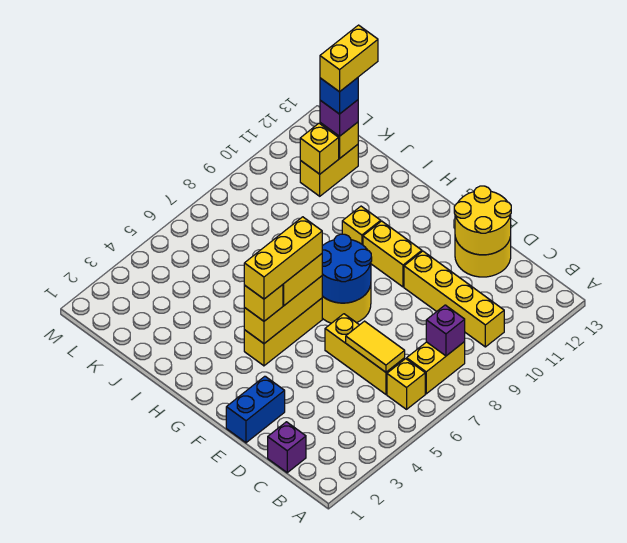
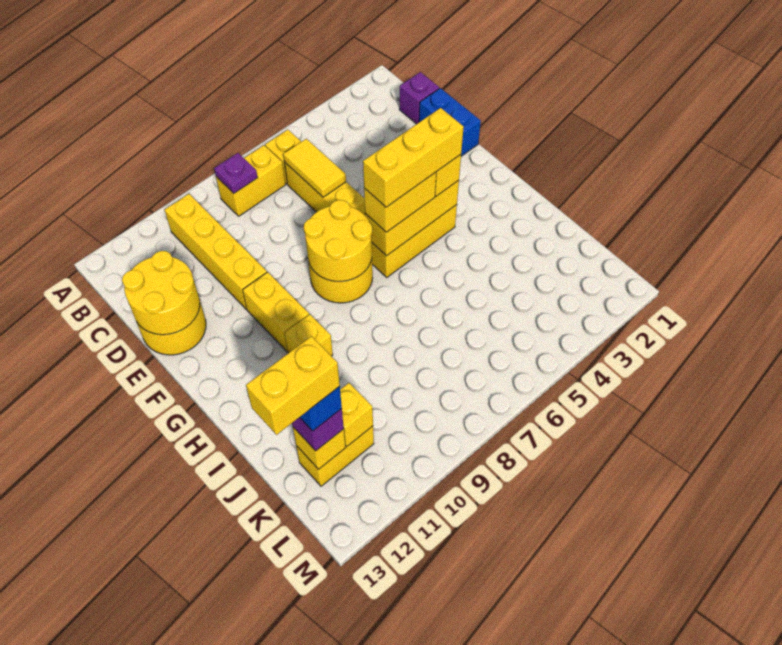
purple 1x1 brick [426,305,465,356] -> purple 1x1 plate [214,153,258,193]
blue 1x2 brick [226,376,285,443] -> blue 1x2 brick turned to [419,88,481,156]
blue 2x2 round brick [322,234,372,303] -> yellow 2x2 round brick [304,200,372,281]

